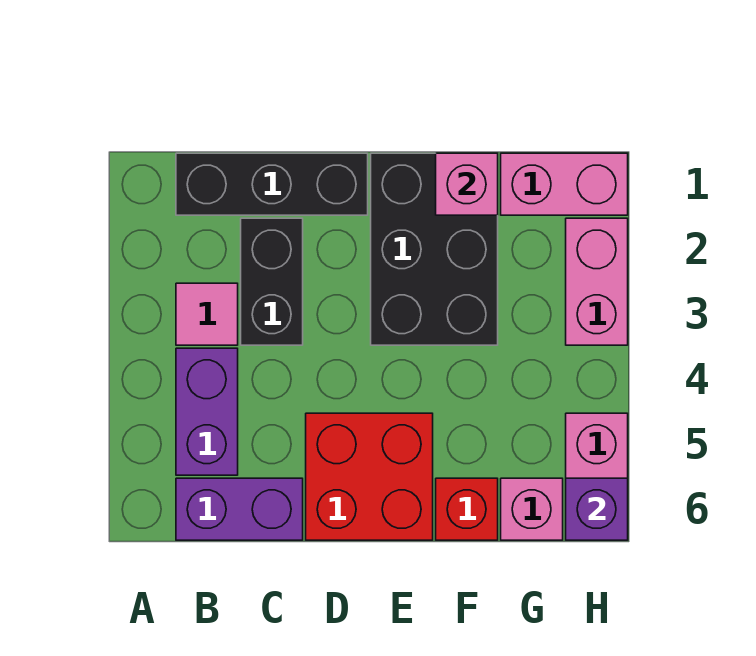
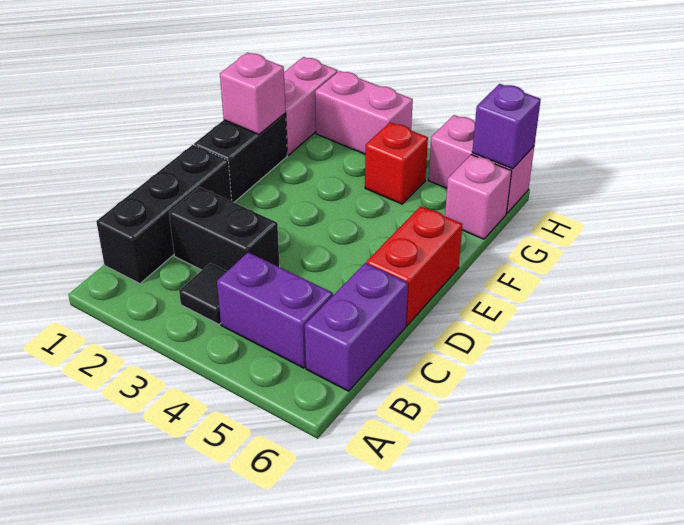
pink 1x1 tile [176,283,238,345] -> black 1x1 tile [179,263,227,324]
red 2x2 brick [306,413,433,540] -> red 1x2 brick [366,206,462,326]
black 2x3 brick [371,153,498,345] -> black 1x2 brick [194,113,287,202]
red 1x1 brick [436,478,498,540] -> red 1x1 brick moved to [365,122,428,204]

